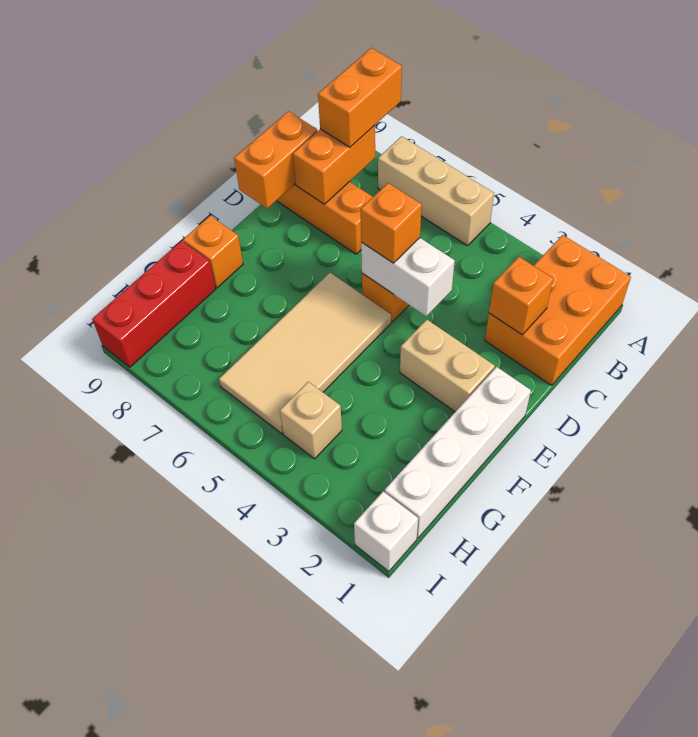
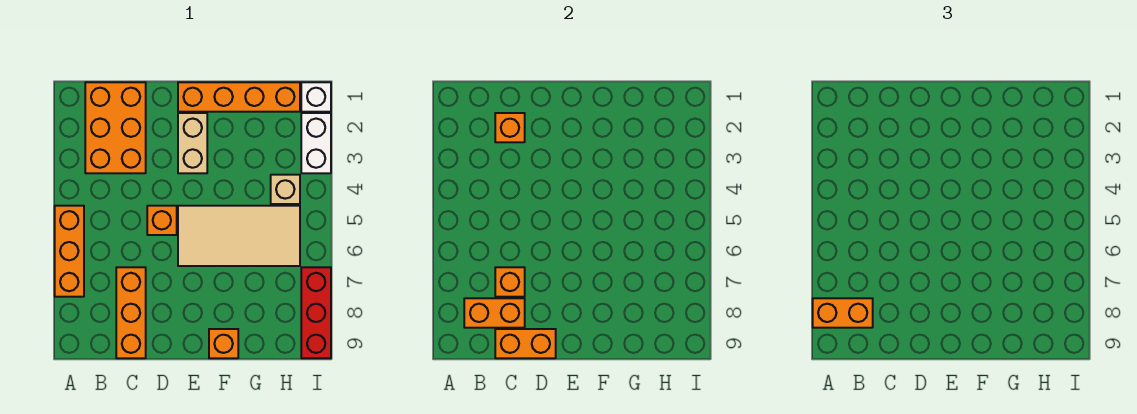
orange 2x3 brick [485,235,631,385] -> orange 2x3 brick turned to [85,82,146,173]
tan 1x3 brick [378,136,494,246] -> orange 1x3 brick [55,206,84,297]
white 1x2 brick [361,238,455,316] -> white 1x2 brick moved to [301,113,331,173]
orange 1x1 brick [361,183,422,263] -> orange 1x1 brick moved to [495,267,525,297]
white 1x4 brick [385,367,531,538] -> orange 1x4 brick [178,82,300,112]
red 1x3 brick [92,241,216,367] -> red 1x3 brick turned to [301,267,331,358]

